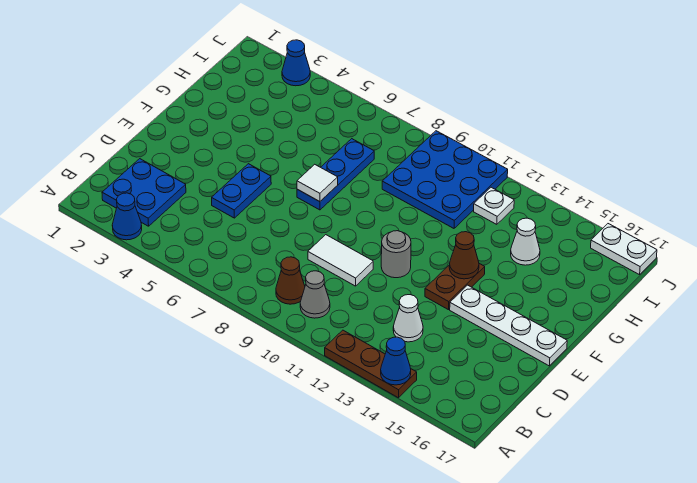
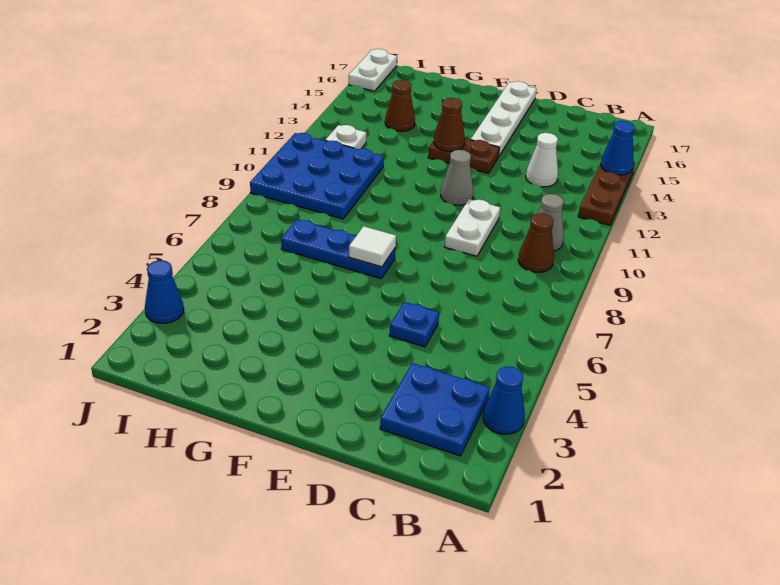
blue 1x2 plate [212,164,271,218] -> blue 1x1 plate [389,302,439,347]
white 1x2 tile [308,235,373,286] -> white 1x2 plate [445,199,500,256]
grey 1x1 round brick [381,231,411,278] -> grey 1x1 cone [441,150,474,205]
white 1x1 cone [511,218,540,265] -> brown 1x1 cone [385,80,415,131]

